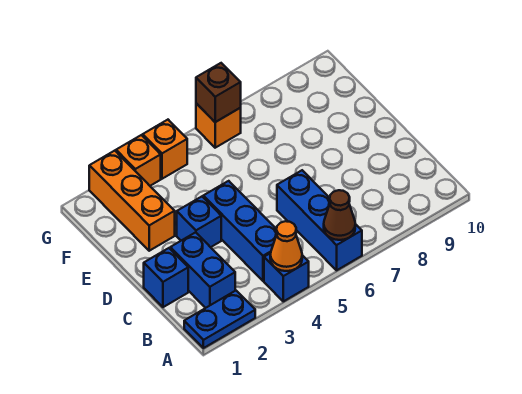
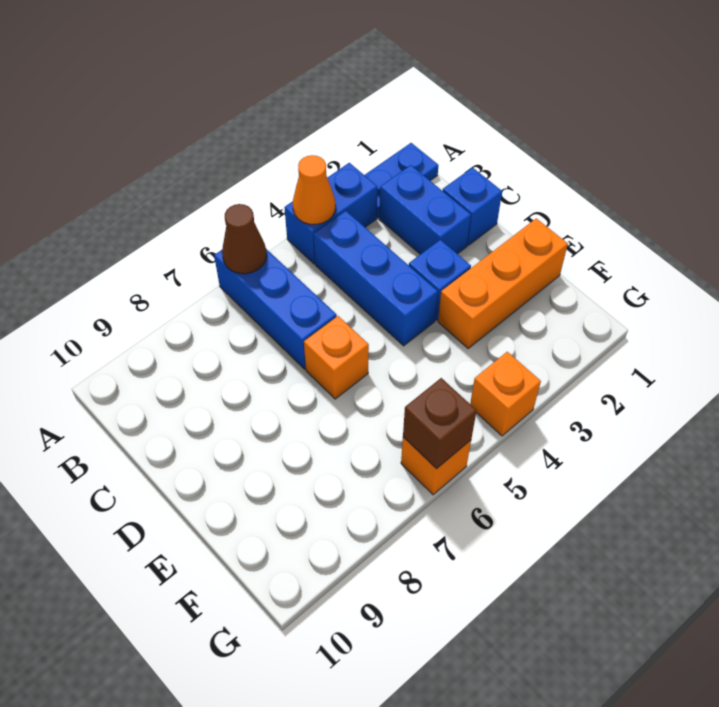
blue 1x1 brick [264,253,309,301] -> blue 1x2 brick [284,163,377,264]
orange 1x3 brick [89,151,175,251] -> orange 1x3 brick turned to [438,218,568,348]
orange 1x1 brick [116,135,161,186] -> orange 1x1 brick moved to [304,316,369,399]

